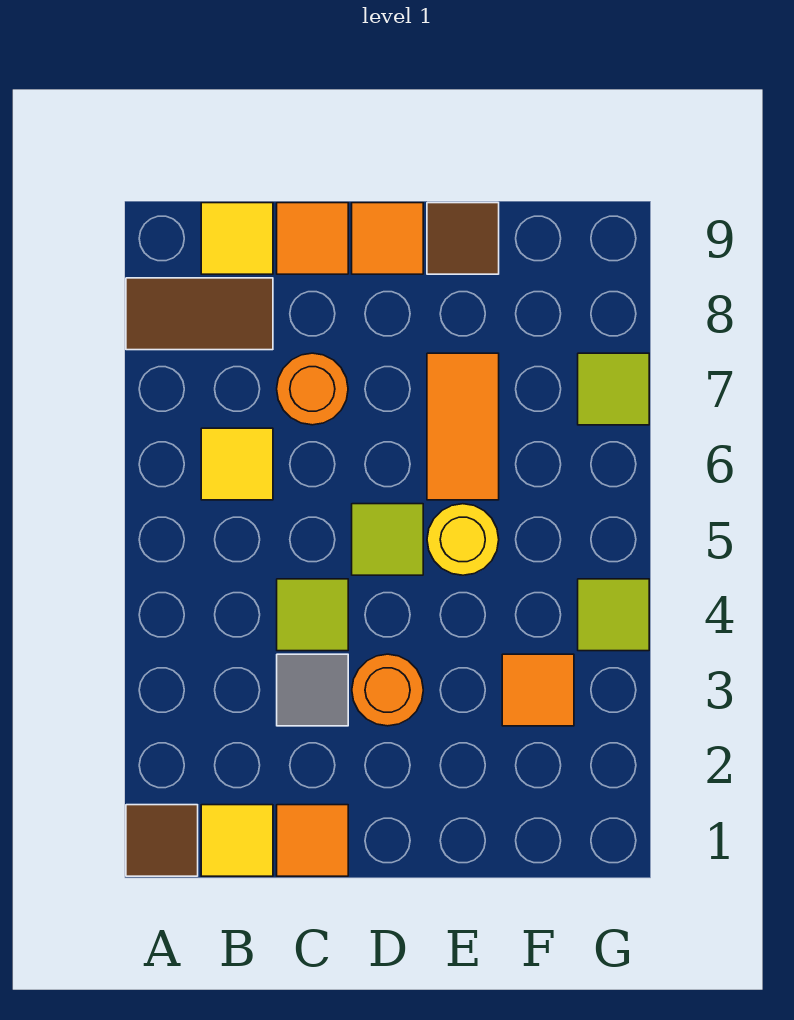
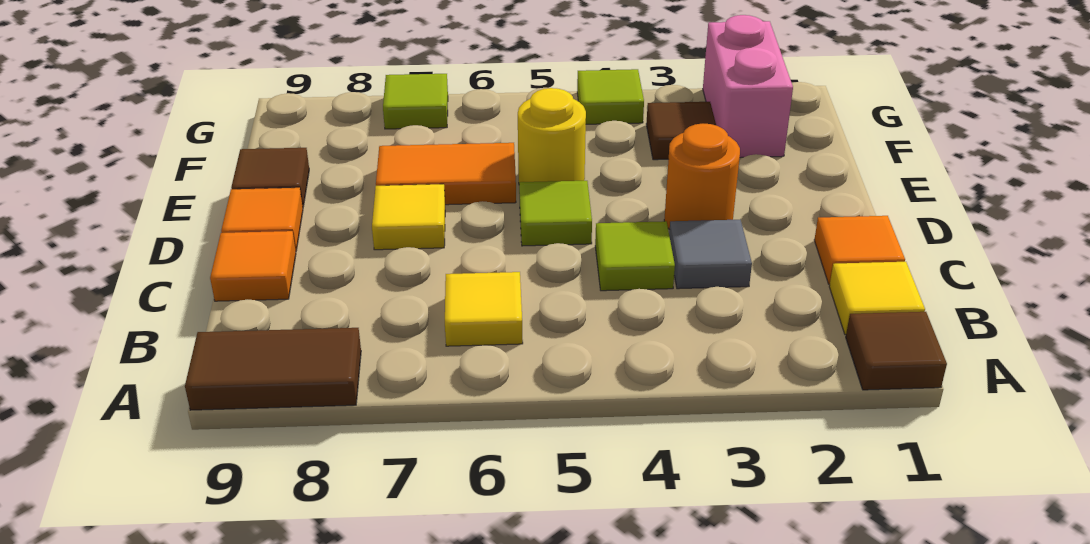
brown 1x2 tile [126,278,273,350] -> brown 1x2 tile turned to [185,328,361,410]
yellow 1x1 tile [201,203,273,274] -> yellow 1x1 tile moved to [372,184,445,250]
orange 1x1 round brick [277,353,348,425] -> none
none -> pink 1x2 brick [703,15,793,158]
orange 1x1 tile [502,654,574,726] -> brown 1x1 tile [646,102,716,160]

